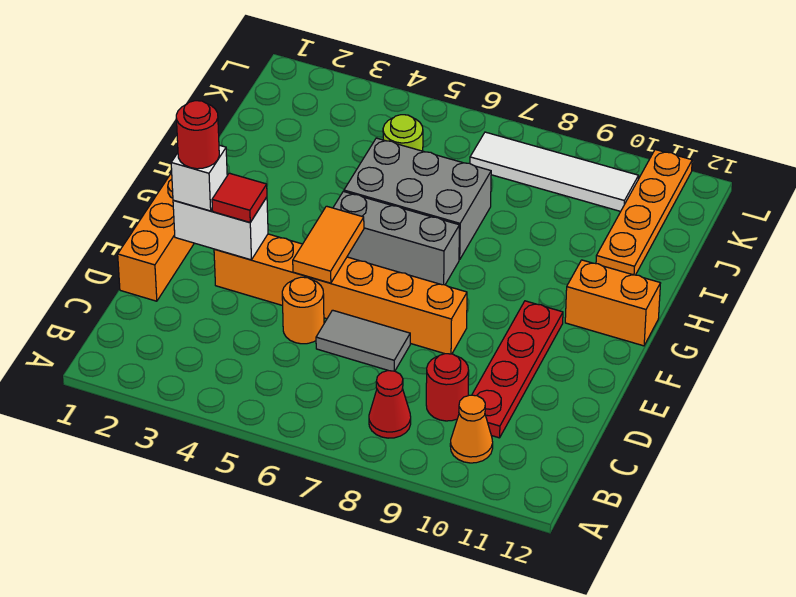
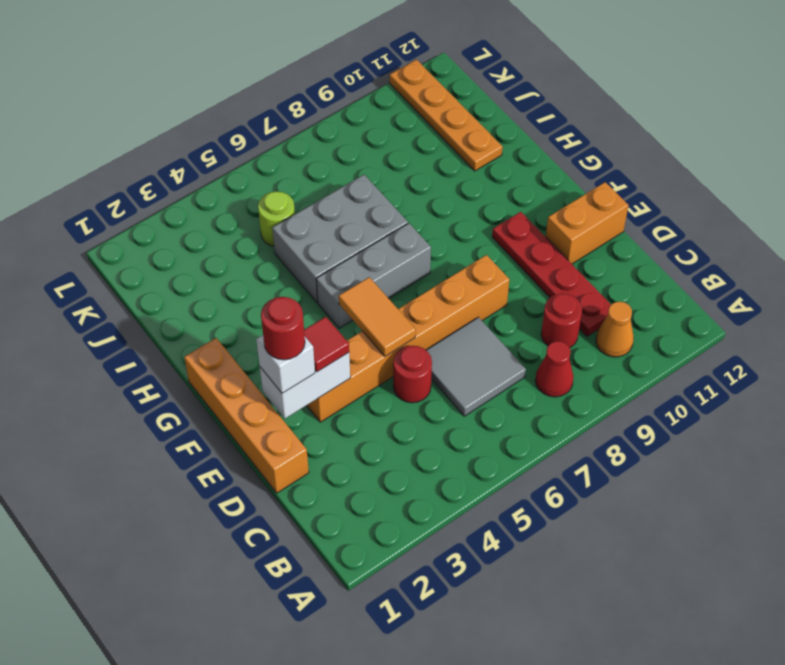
orange 1x1 round brick [282,277,324,344] -> red 1x1 round brick [393,346,432,403]
grey 1x2 tile [316,310,410,371] -> grey 2x2 tile [426,317,526,416]
orange 1x2 brick [565,260,661,346] -> orange 1x2 brick moved to [546,182,629,264]
white 1x4 tile [470,132,638,211] -> none

